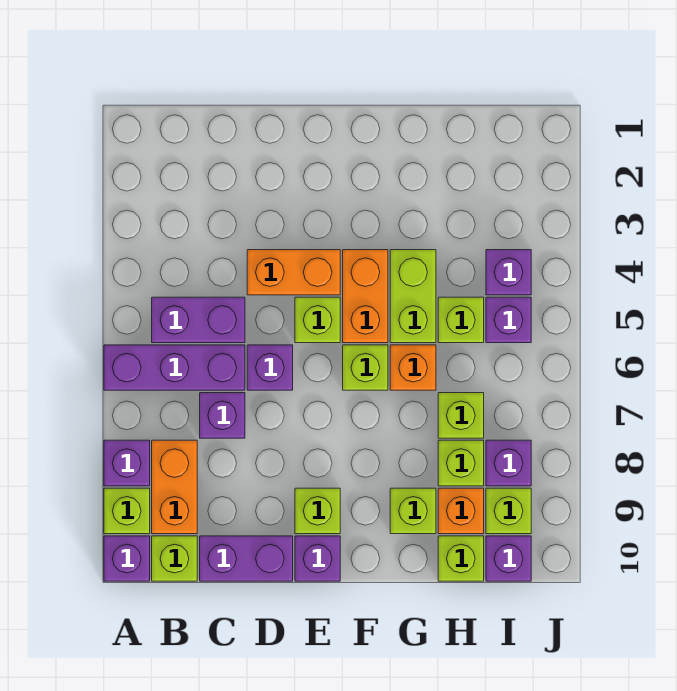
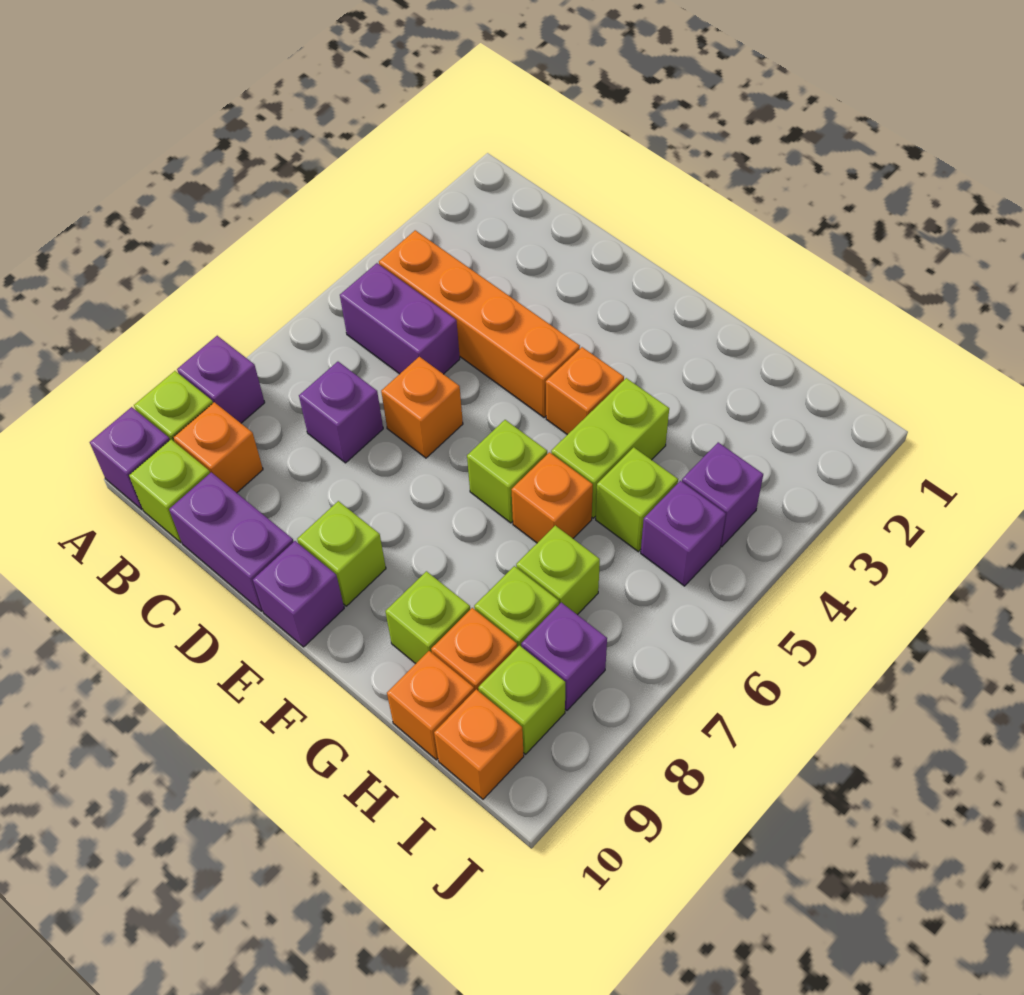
purple 1x3 brick [104,345,245,390] -> none
orange 1x2 brick [152,440,197,534] -> orange 1x1 brick [173,402,263,493]
orange 1x2 brick [247,250,340,295] -> orange 1x4 brick [379,230,580,418]
purple 1x1 brick [247,345,293,390] -> orange 1x1 brick [381,357,463,458]
lime 1x1 brick [295,297,340,343] -> none
orange 1x2 brick [343,250,388,343] -> orange 1x1 brick [546,347,624,435]
lime 1x1 brick [438,536,484,581] -> orange 1x1 brick [387,651,474,760]
purple 1x1 brick [486,536,531,581] -> orange 1x1 brick [434,689,524,799]

